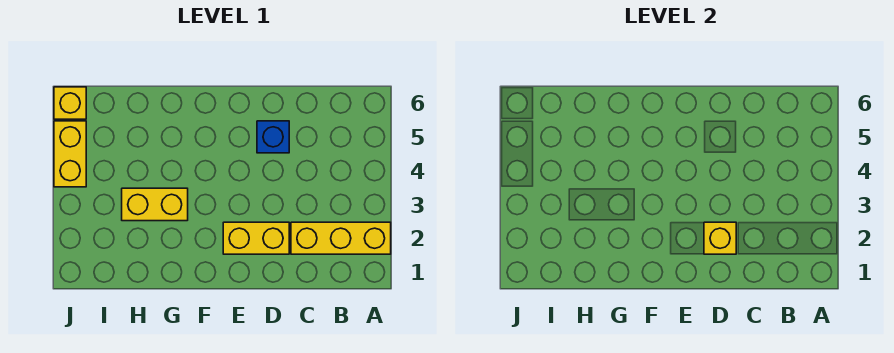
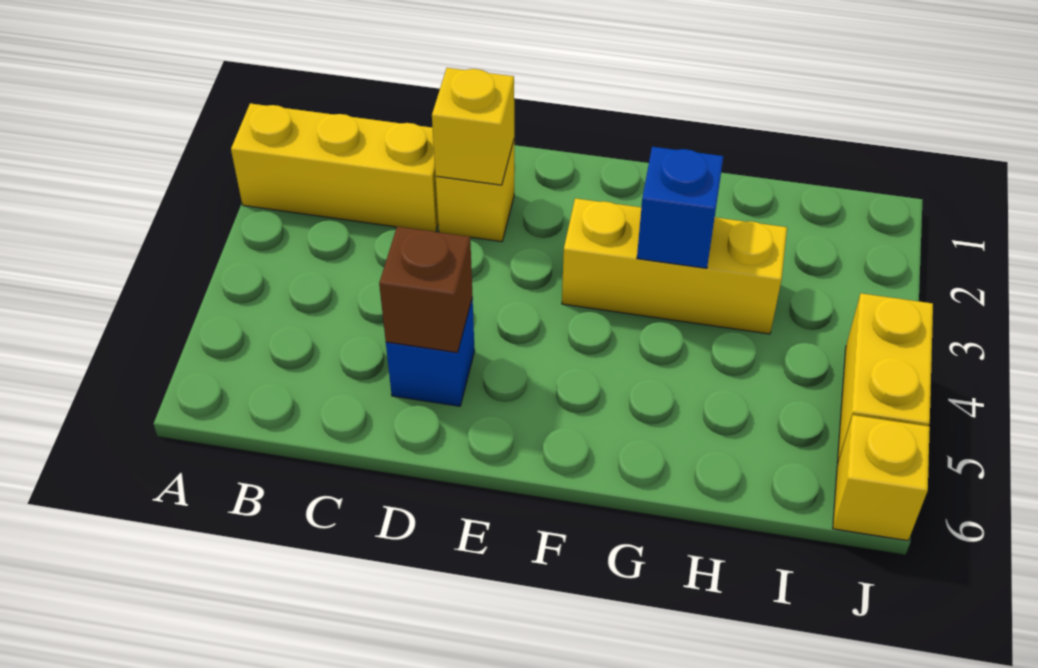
yellow 1x2 brick [223,222,289,254] -> yellow 1x1 brick [436,141,514,242]
none -> brown 1x1 brick [379,227,472,353]
yellow 1x2 brick [122,188,188,221] -> yellow 1x3 brick [562,198,787,334]
none -> blue 1x1 brick [637,147,724,268]

